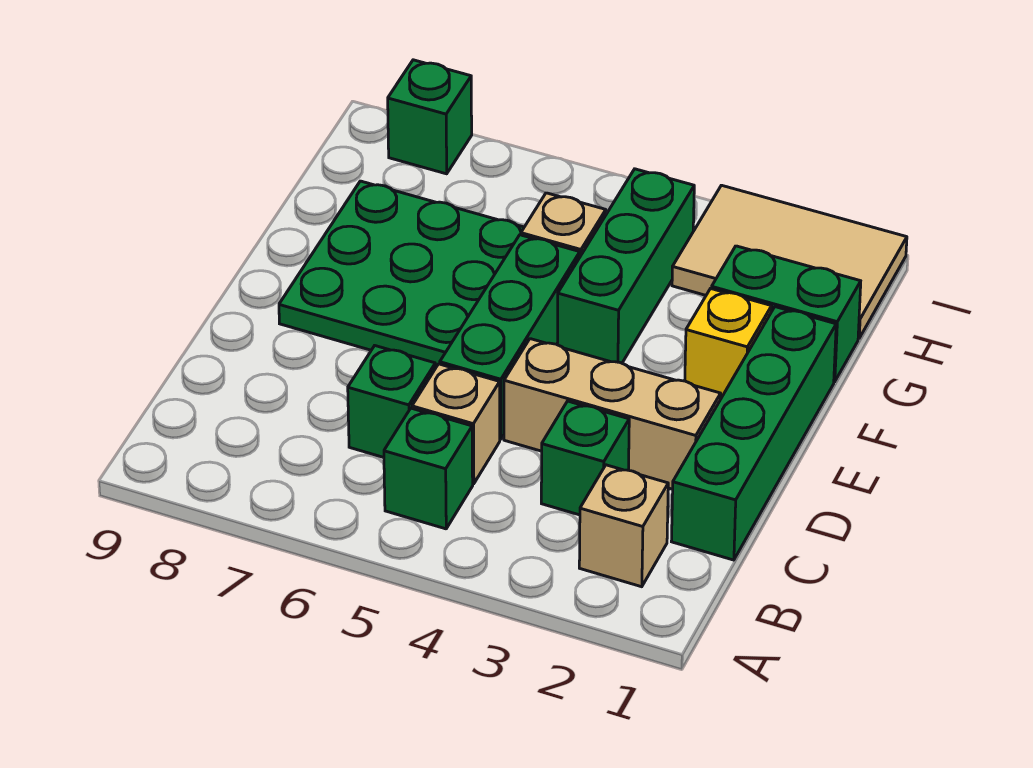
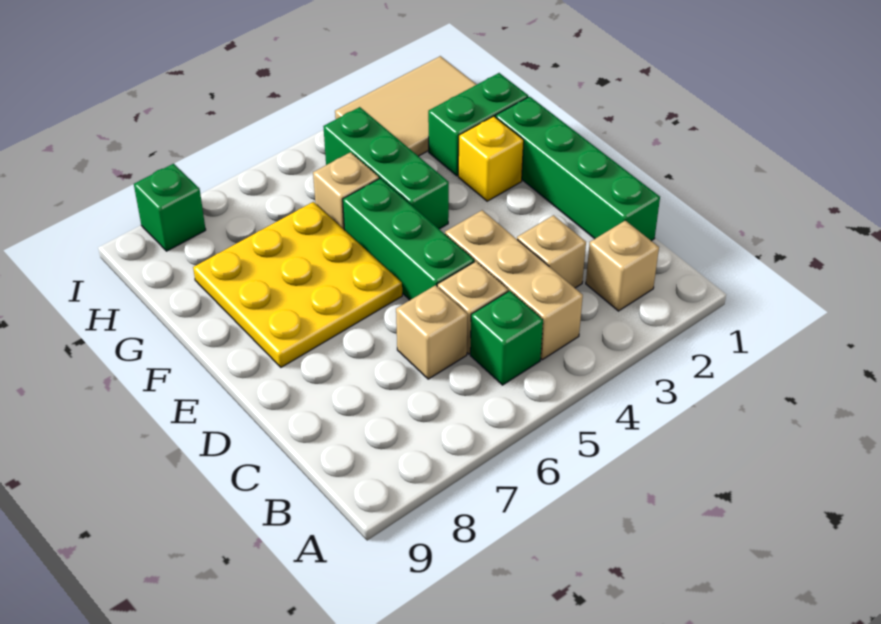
green 1x1 brick [541,401,629,515] -> tan 1x1 brick [517,215,586,288]
green 1x1 brick [348,346,435,457] -> tan 1x1 brick [396,285,468,379]
tan 1x3 brick [504,339,721,489] -> tan 1x3 brick turned to [445,210,583,360]
green 3x3 plate [279,181,524,368] -> yellow 3x3 plate [193,202,402,367]

